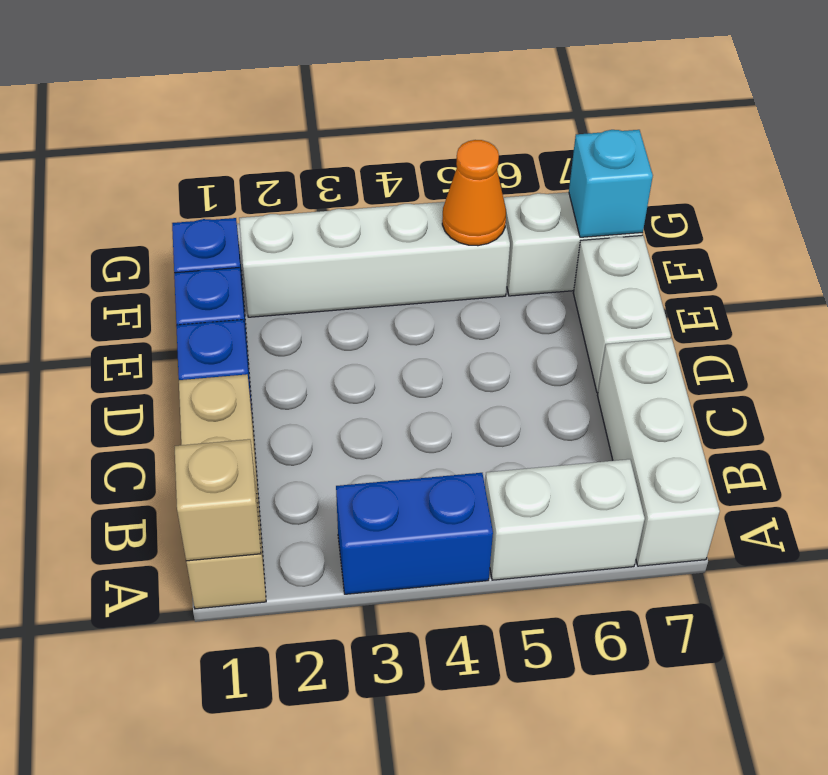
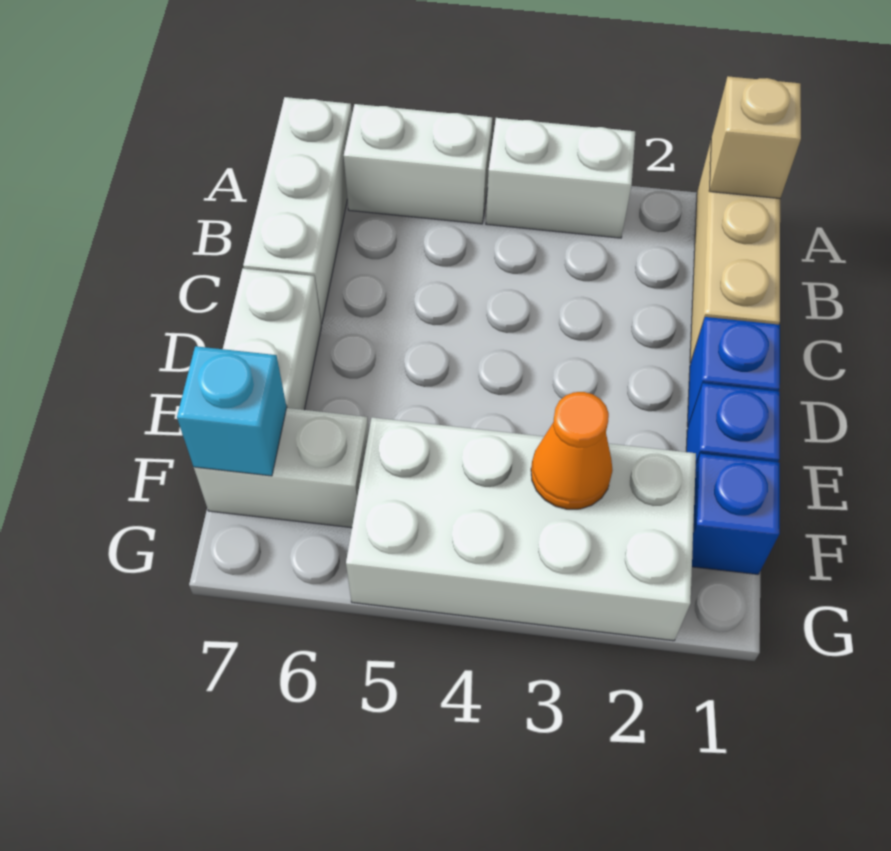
blue 1x2 brick [336,473,493,594] -> white 1x2 brick [486,118,635,238]
white 1x4 brick [239,202,510,317] -> white 2x4 brick [346,417,696,641]
orange 1x1 cone [442,140,506,246] -> orange 1x1 cone moved to [531,392,613,509]

